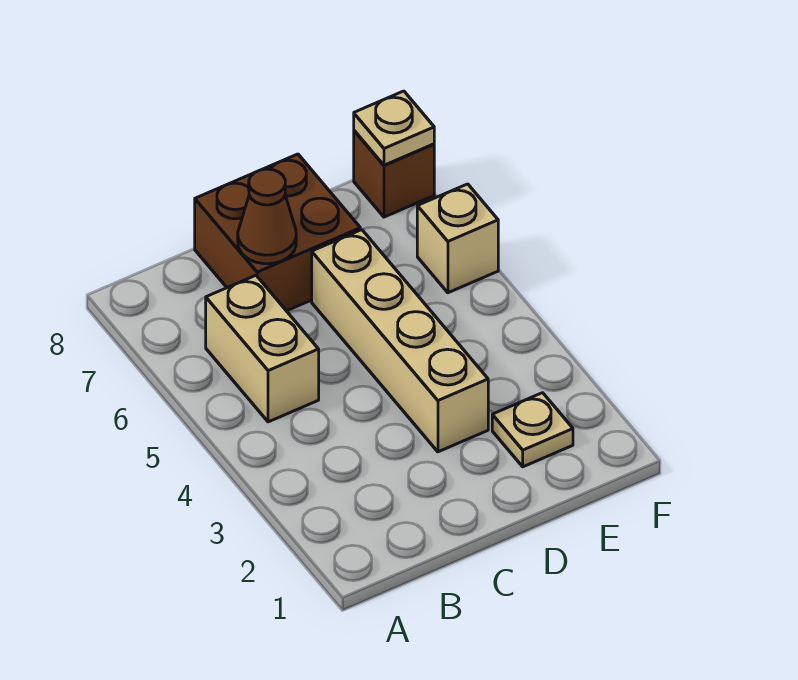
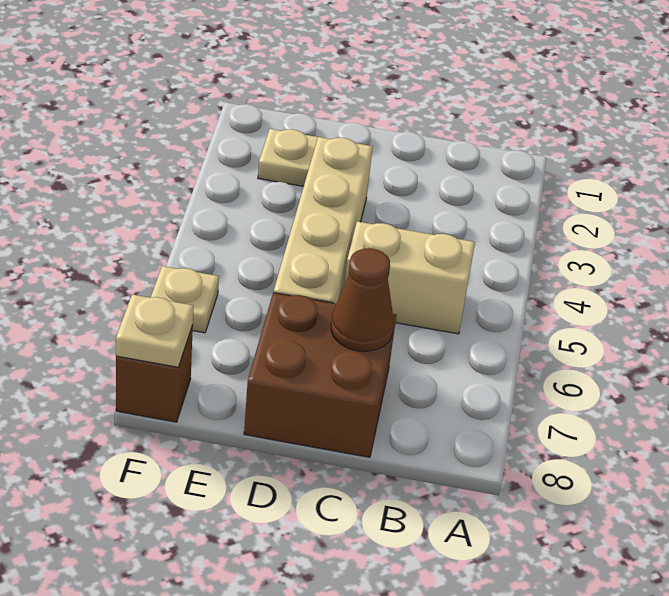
tan 1x2 brick [206,275,319,422] -> tan 1x2 brick turned to [344,222,475,334]
tan 1x1 brick [417,184,498,293] -> tan 1x1 plate [151,266,219,333]

